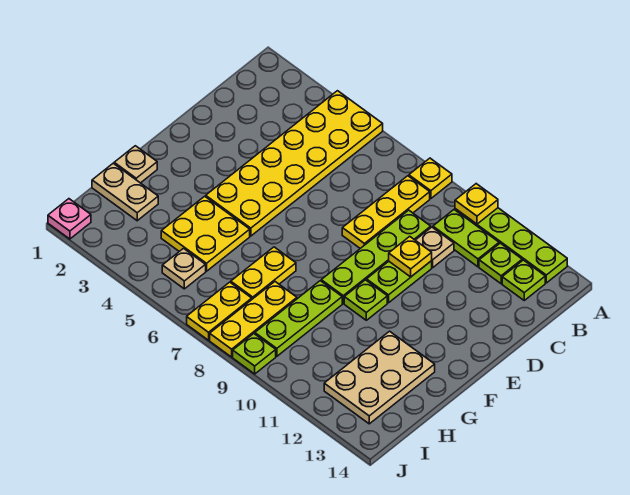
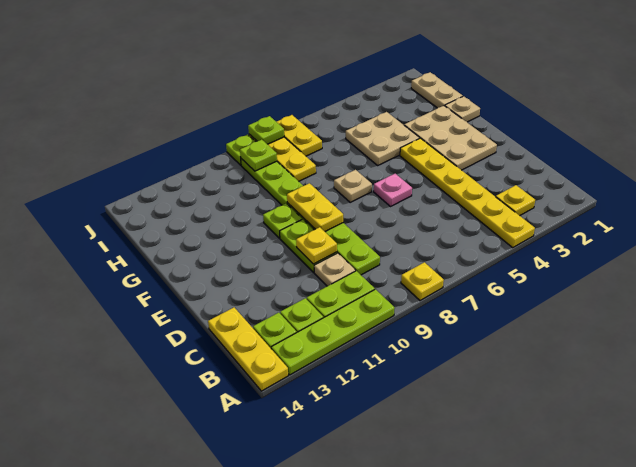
yellow 2x6 plate [206,91,383,236] -> yellow 1x6 plate [400,138,535,247]
yellow 1x1 plate [455,184,498,224] -> yellow 1x1 plate moved to [496,185,535,216]
yellow 1x3 plate [342,176,430,248] -> yellow 1x3 plate moved to [208,307,288,391]
yellow 2x2 plate [161,196,250,271] -> tan 2x2 plate [346,112,420,165]
yellow 1x2 plate [231,247,296,299] -> yellow 1x2 plate moved to [287,183,343,232]
tan 2x3 plate [324,331,435,424] -> tan 2x3 plate moved to [404,106,497,170]
tan 1x2 plate [92,163,158,221] -> tan 1x2 plate turned to [411,72,463,108]
tan 1x1 plate [162,249,206,289] -> tan 1x1 plate moved to [334,170,372,202]
none -> lime 1x1 plate [240,140,277,171]
pink 1x1 plate [48,199,91,239] -> pink 1x1 plate moved to [374,174,412,206]
none -> lime 1x1 plate [248,116,284,144]

